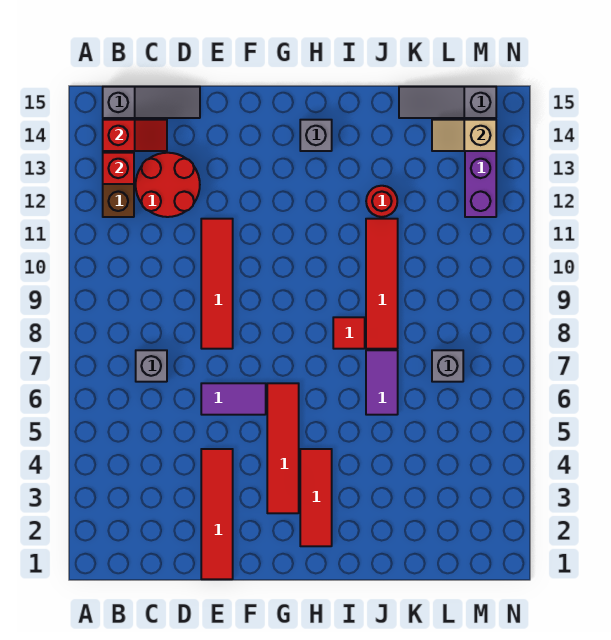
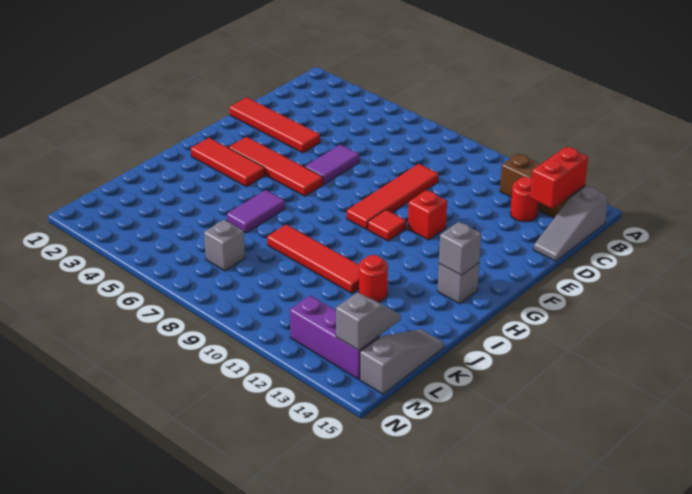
red 1x1 brick [103,153,134,184] -> red 1x1 brick moved to [408,190,447,240]
red 1x2 slope [103,120,167,151] -> red 1x2 brick [530,147,588,208]
grey 1x1 brick [136,350,167,382] -> grey 1x1 brick moved to [439,222,481,275]
red 2x2 round brick [136,153,200,217] -> red 1x1 round brick [510,177,538,222]
red 1x4 tile [201,219,233,349] -> red 1x4 tile turned to [347,164,439,229]
red 1x1 tile [333,317,365,349] -> red 1x1 tile moved to [368,210,406,241]
purple 1x2 tile [366,350,398,415] -> purple 1x2 tile turned to [227,190,285,233]
tan 1x2 slope [432,120,496,151] -> grey 1x2 slope [336,293,401,350]

